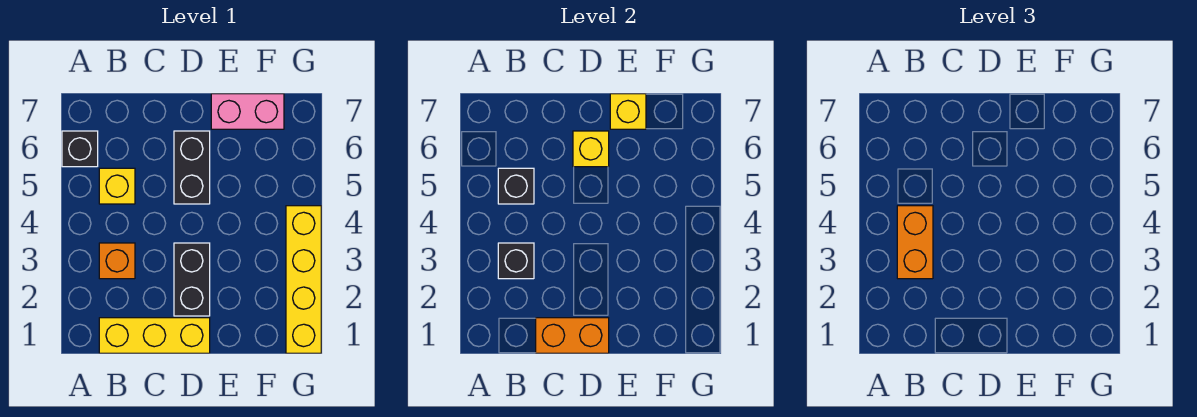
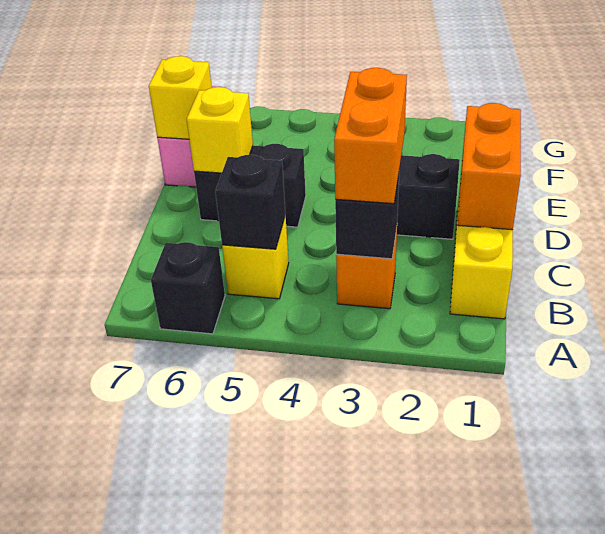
orange 1x2 brick [897,206,933,279] -> orange 1x2 brick turned to [334,68,407,204]
yellow 1x4 brick [286,206,321,353] -> none

